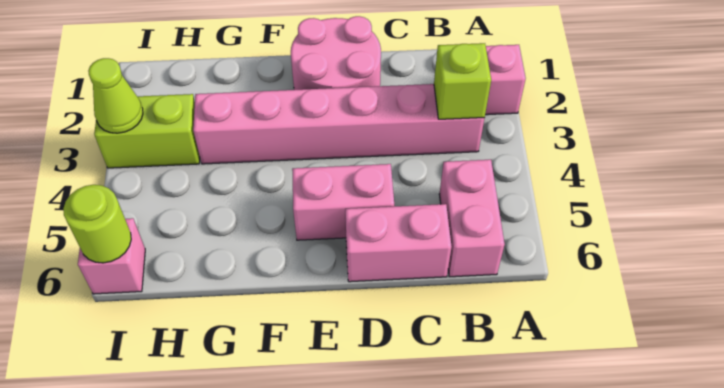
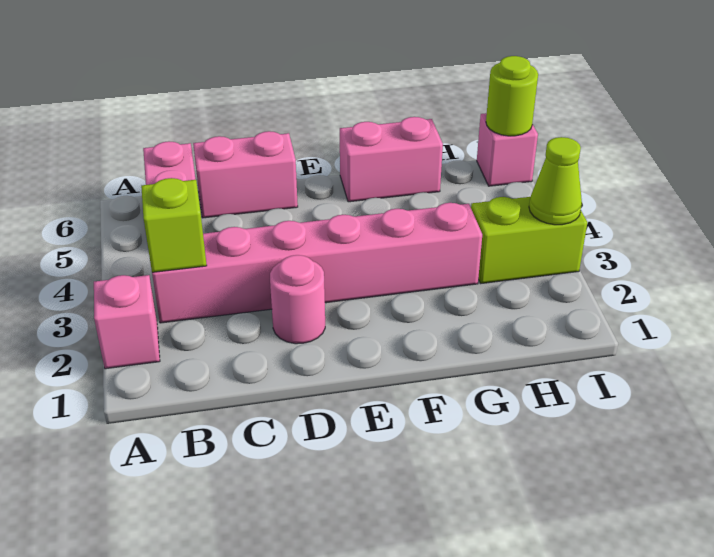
pink 2x2 round brick [291,16,381,90] -> pink 1x1 round brick [270,255,325,344]
pink 1x2 brick [292,164,394,240] -> pink 1x2 brick moved to [340,117,443,202]

